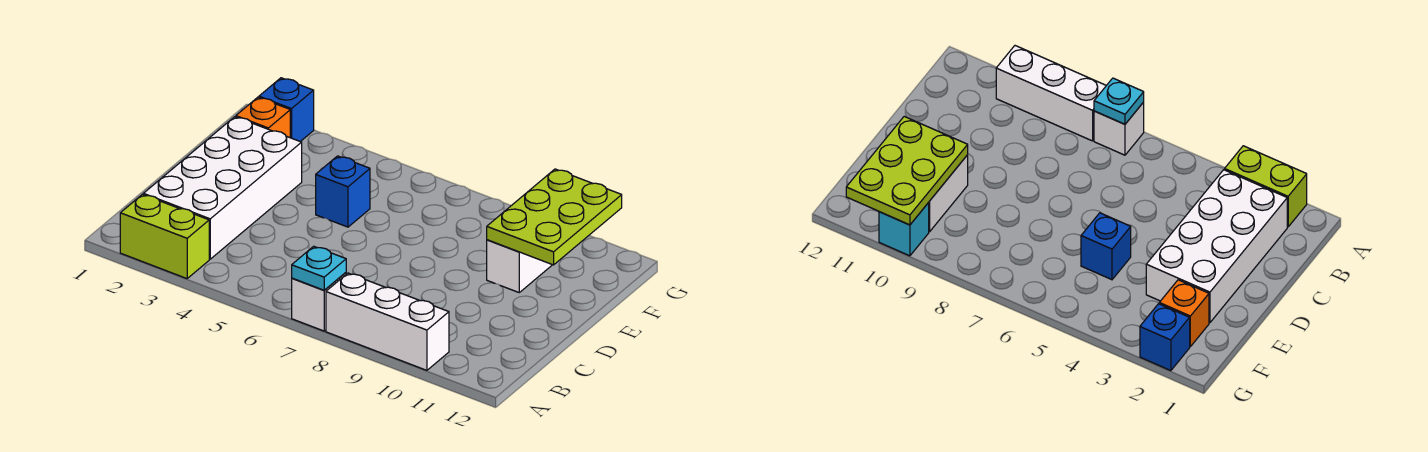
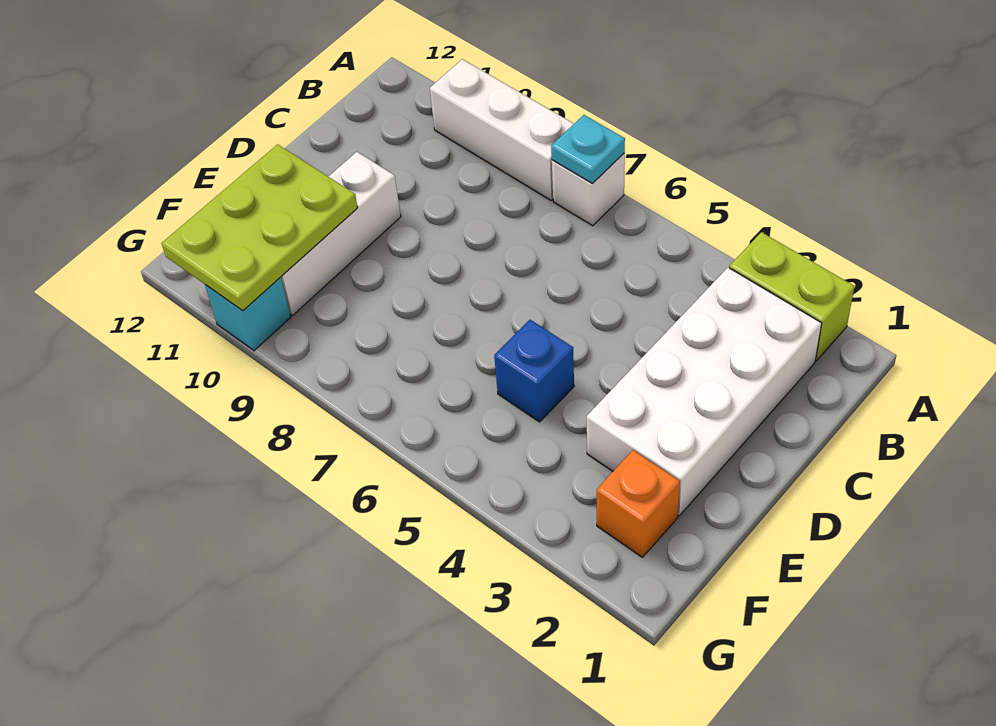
white 1x2 brick [487,240,552,292] -> white 1x3 brick [281,152,401,315]
blue 1x1 brick [259,78,314,142] -> none

